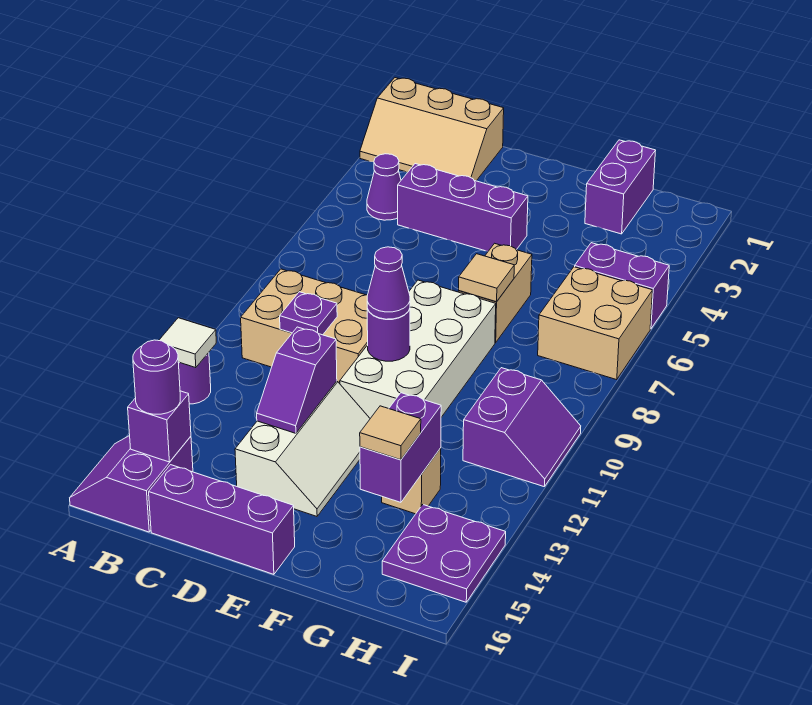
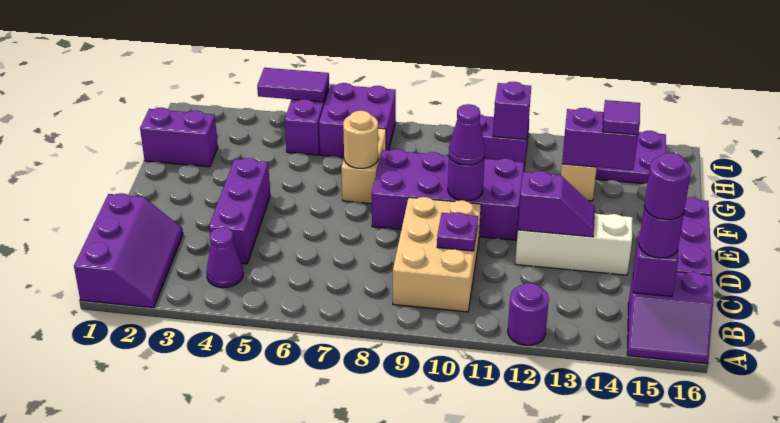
tan 2x3 slope [360,78,504,181] -> purple 2x3 slope [74,193,183,308]
white 1x1 tile [159,318,216,368] -> none
none -> purple 1x1 round brick [644,153,691,220]
white 2x4 brick [340,280,496,418] -> purple 2x4 brick [372,149,524,240]
tan 1x2 brick [458,243,532,343] -> tan 1x2 brick turned to [341,128,386,204]
tan 1x1 tile [459,254,514,302] -> tan 1x1 round brick [343,111,378,168]
tan 1x1 tile [360,406,421,460] -> purple 1x1 tile [603,100,640,135]
tan 2x2 brick [538,267,653,380] -> purple 2x2 brick [319,83,396,157]
none -> purple 1x1 brick [493,82,531,140]
none -> purple 1x2 tile [257,68,329,102]

